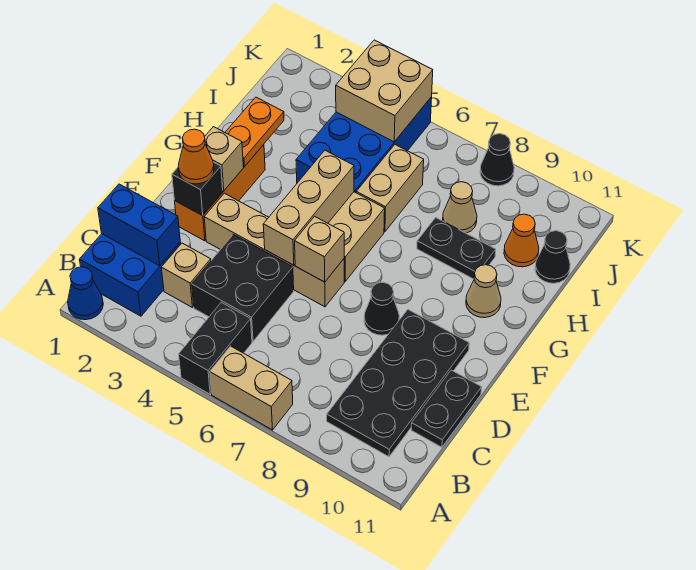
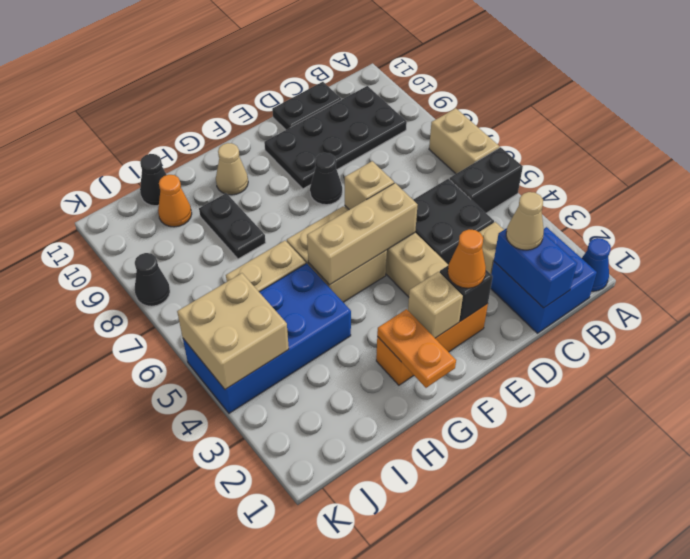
orange 1x2 plate [225,97,284,167] -> orange 1x2 plate turned to [377,309,456,388]
tan 1x1 cone [443,182,477,233] -> tan 1x1 cone moved to [506,192,544,250]

